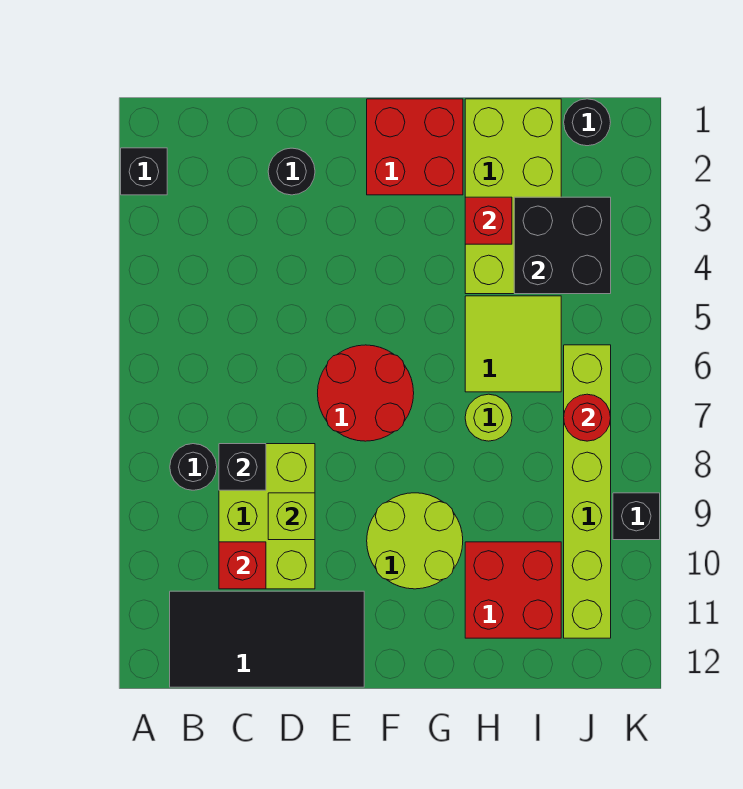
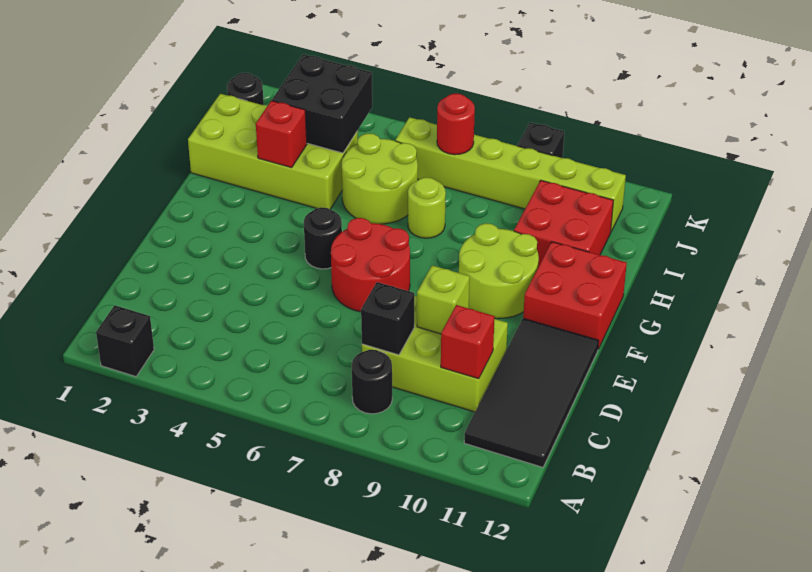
black 1x1 round brick [268,148,315,195] -> black 1x1 round brick moved to [304,207,342,269]
red 2x2 brick [367,99,463,195] -> red 2x2 brick moved to [523,242,627,349]
lime 2x2 tile [465,296,561,392] -> lime 2x2 round brick [342,133,418,224]

